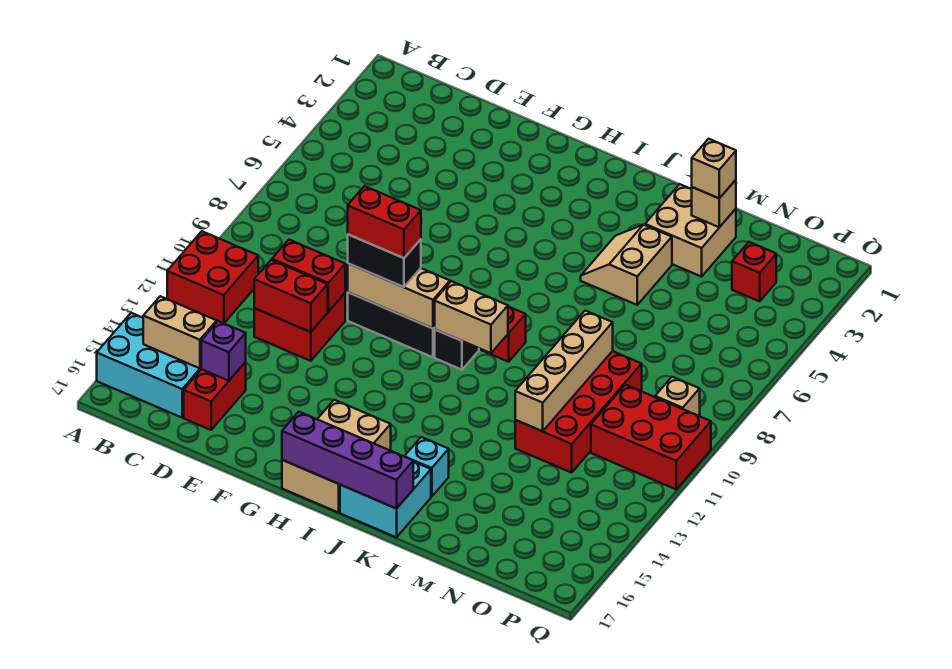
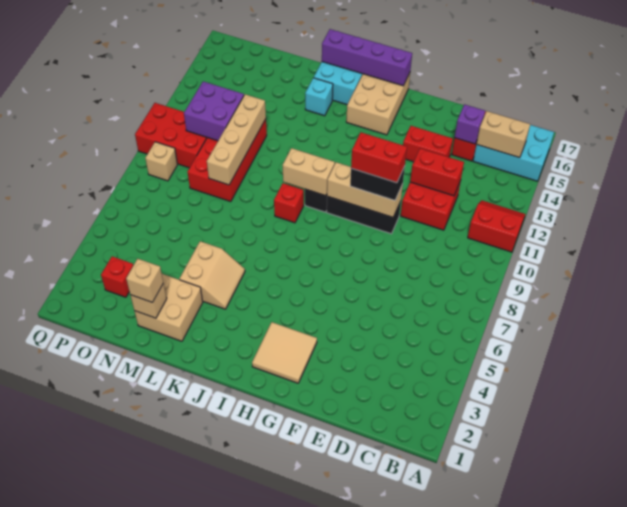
red 2x2 brick [167,231,258,323] -> red 2x2 slope [468,200,525,252]
red 1x2 brick [272,240,345,312] -> red 1x2 brick moved to [403,126,453,162]
none -> tan 2x2 tile [252,322,317,383]
none -> purple 2x2 brick [184,81,244,141]

